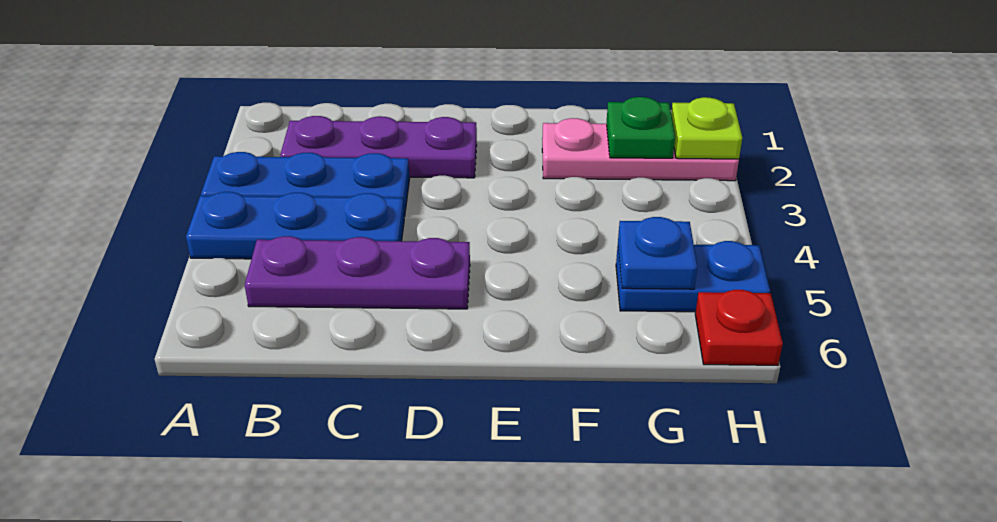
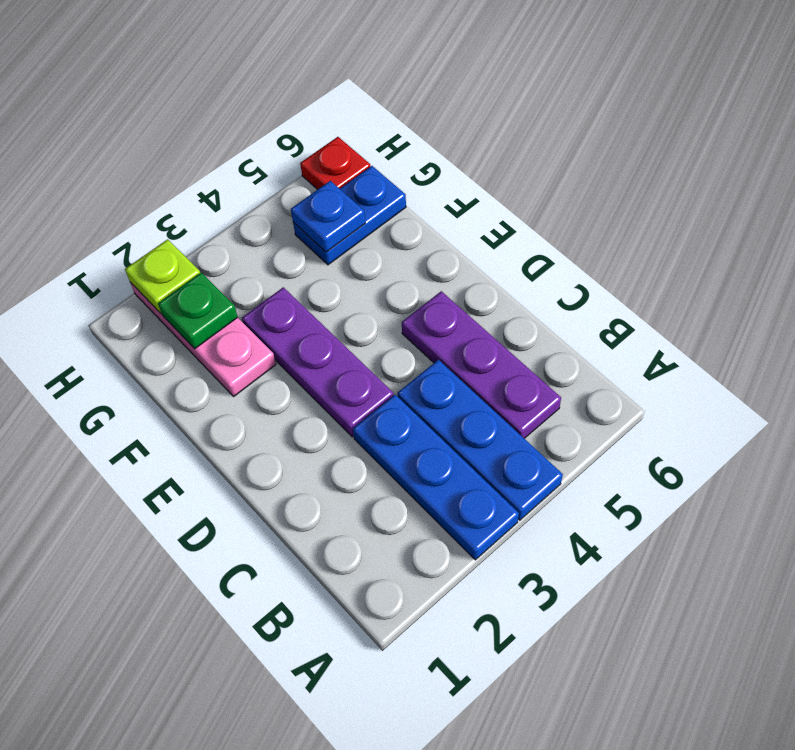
purple 1x3 plate [280,116,477,178] -> purple 1x3 plate moved to [242,287,394,437]
blue 1x2 plate [616,241,770,312] -> blue 1x2 plate turned to [293,166,406,265]

